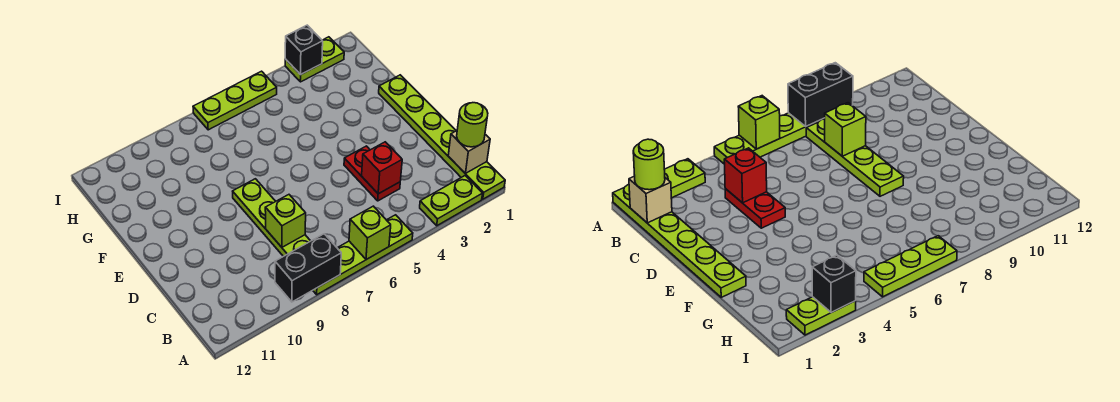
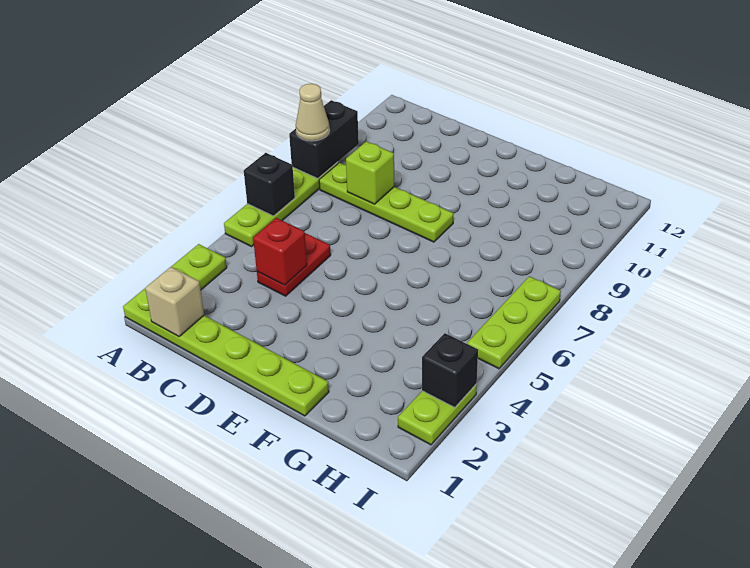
lime 1x1 brick [349,206,391,260] -> black 1x1 brick [244,153,295,216]
none -> tan 1x1 cone [296,84,330,141]
lime 1x1 round brick [457,103,488,147] -> none
red 1x2 plate [344,146,400,201] -> red 1x2 plate turned to [257,233,331,296]

